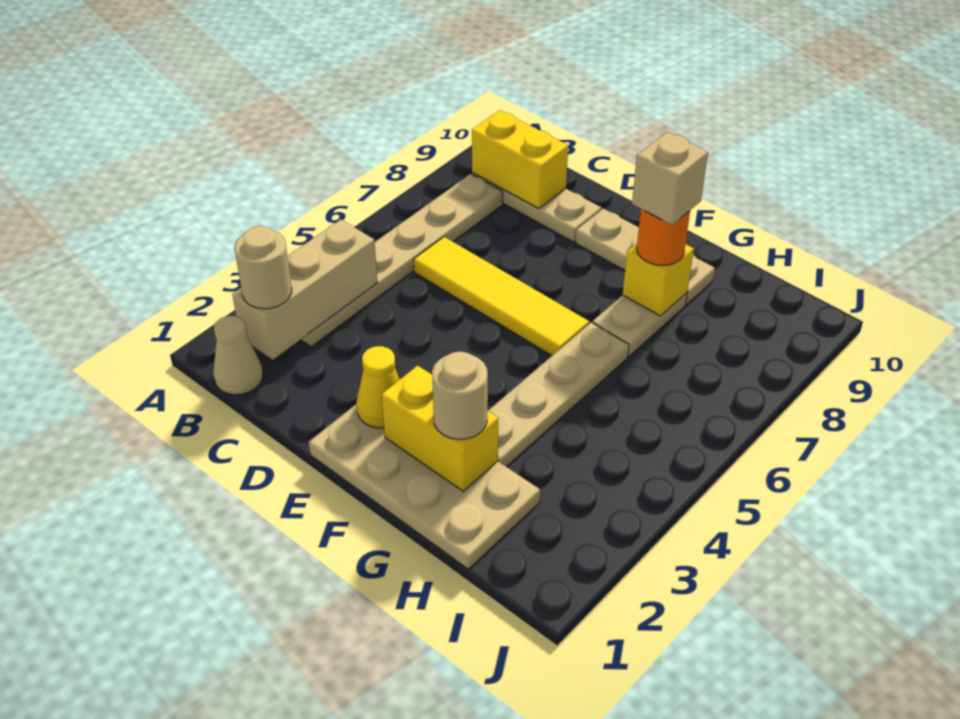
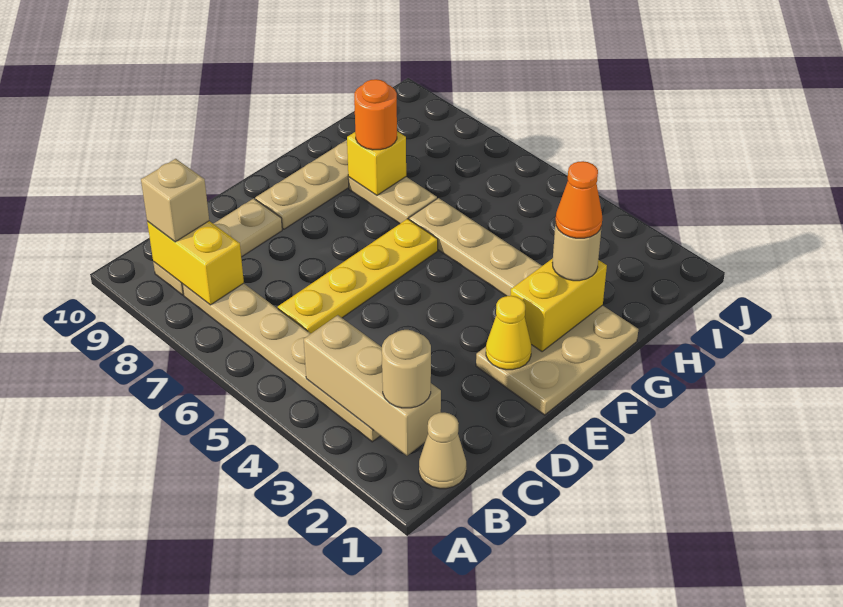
yellow 1x2 brick [472,110,568,209] -> yellow 1x2 brick turned to [147,221,244,305]
yellow 1x4 tile [414,237,589,356] -> yellow 1x4 plate [278,219,438,333]
tan 2x4 plate [309,404,540,569] -> tan 2x3 plate [476,305,638,415]
none -> orange 1x1 cone [556,161,602,238]
tan 1x1 brick [632,132,708,225] -> tan 1x1 brick moved to [141,159,209,242]

